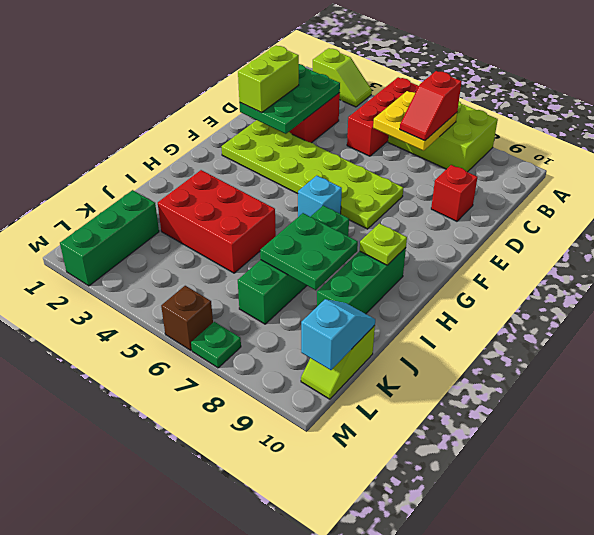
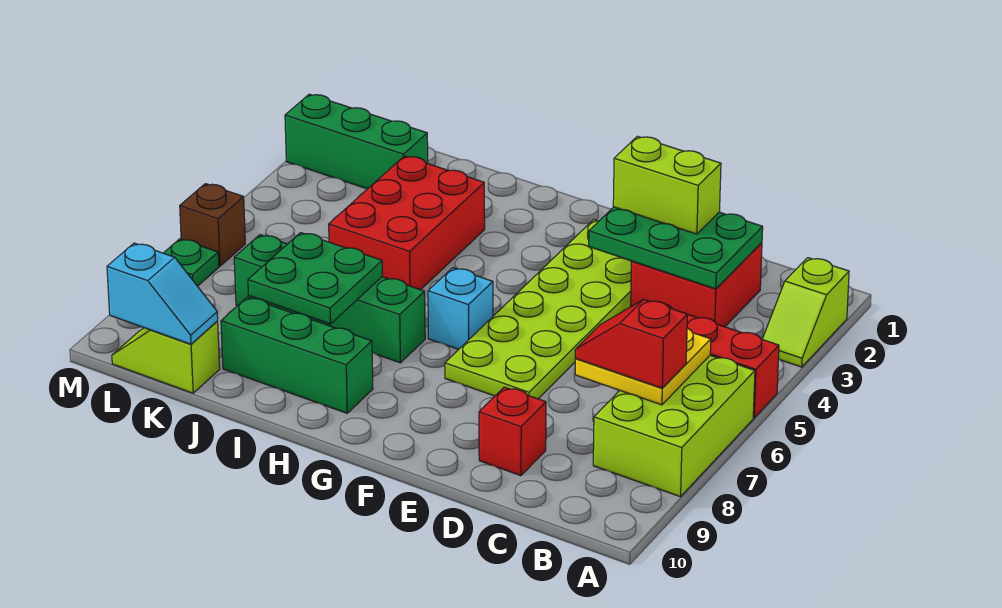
lime 1x1 plate [360,223,407,265] -> none

